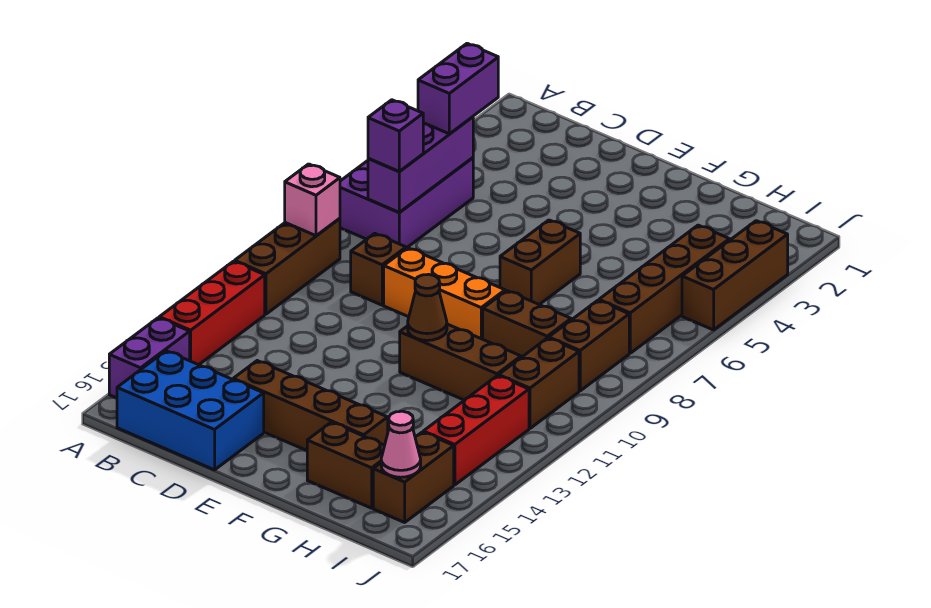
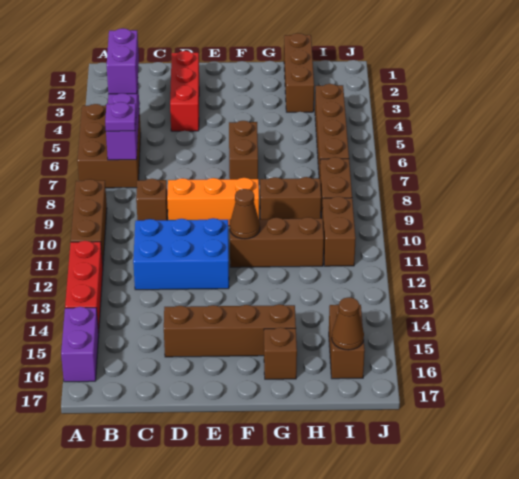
purple 2x3 brick [340,158,473,248] -> brown 2x3 brick [77,104,141,188]
pink 1x1 brick [285,164,340,236] -> none
purple 1x1 brick [368,100,423,172] -> purple 1x1 plate [105,102,136,131]
blue 2x3 brick [117,351,264,470] -> blue 2x3 brick moved to [133,218,229,290]
brown 1x2 brick [307,422,385,508] -> brown 1x1 brick [264,328,297,379]
red 1x3 brick [423,376,529,485] -> red 1x3 brick moved to [170,51,199,131]
pink 1x1 cone [381,411,421,477] -> brown 1x1 cone [332,297,364,350]
brown 1x3 brick [682,221,788,330] -> brown 1x3 brick moved to [284,33,314,112]

